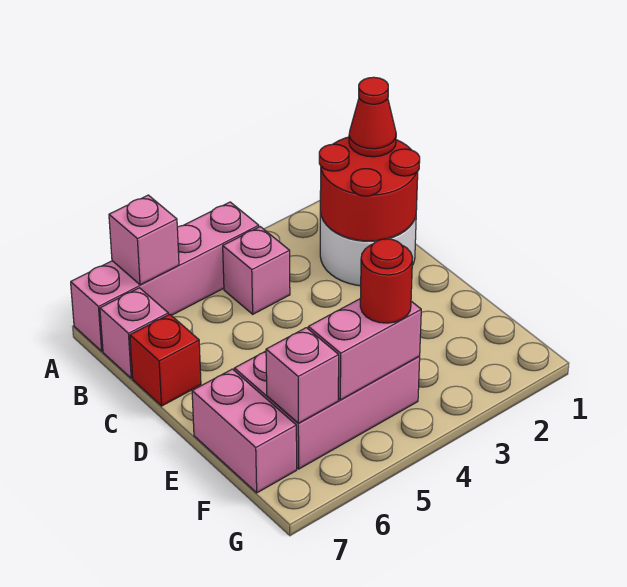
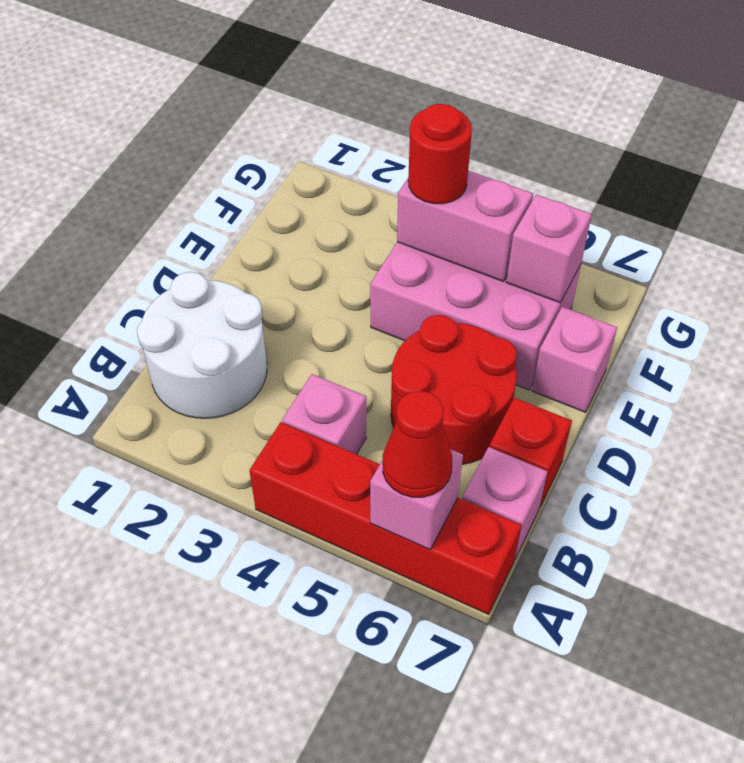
pink 1x4 brick [71,202,259,351] -> red 1x4 brick [249,422,521,615]
red 2x2 round brick [319,137,420,241] -> red 2x2 round brick moved to [391,315,517,465]
red 1x1 cone [349,77,396,157] -> red 1x1 cone moved to [383,391,452,497]
pink 1x2 brick [192,369,297,493] -> pink 1x1 brick [532,307,617,412]

